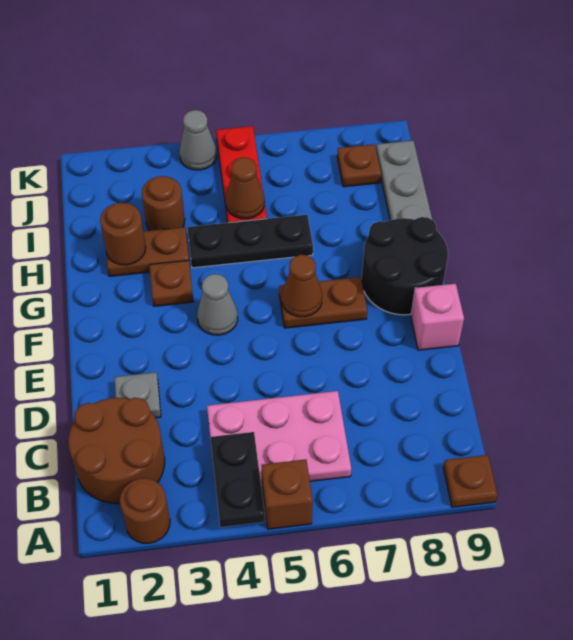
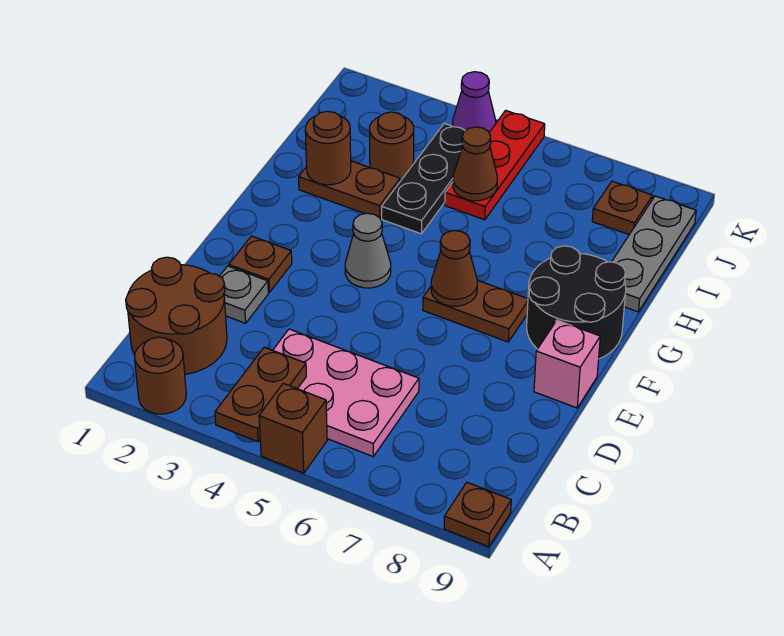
black 1x2 plate [210,432,265,527] -> brown 1x2 plate [215,347,306,442]
brown 1x1 plate [149,260,193,306] -> brown 1x1 plate moved to [229,236,292,293]
black 1x3 plate [187,215,313,268] -> black 1x3 plate turned to [382,123,465,234]
grey 1x1 cone [179,110,217,170] -> purple 1x1 cone [453,72,496,132]

